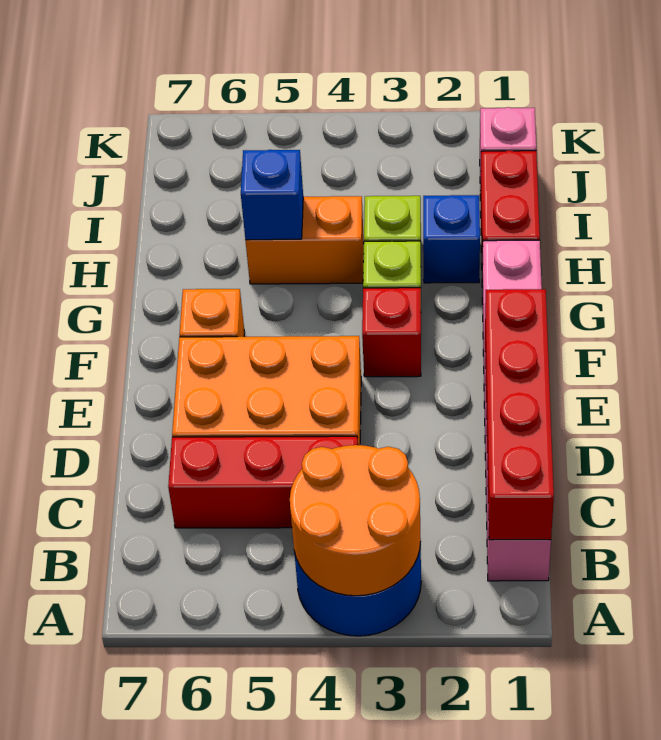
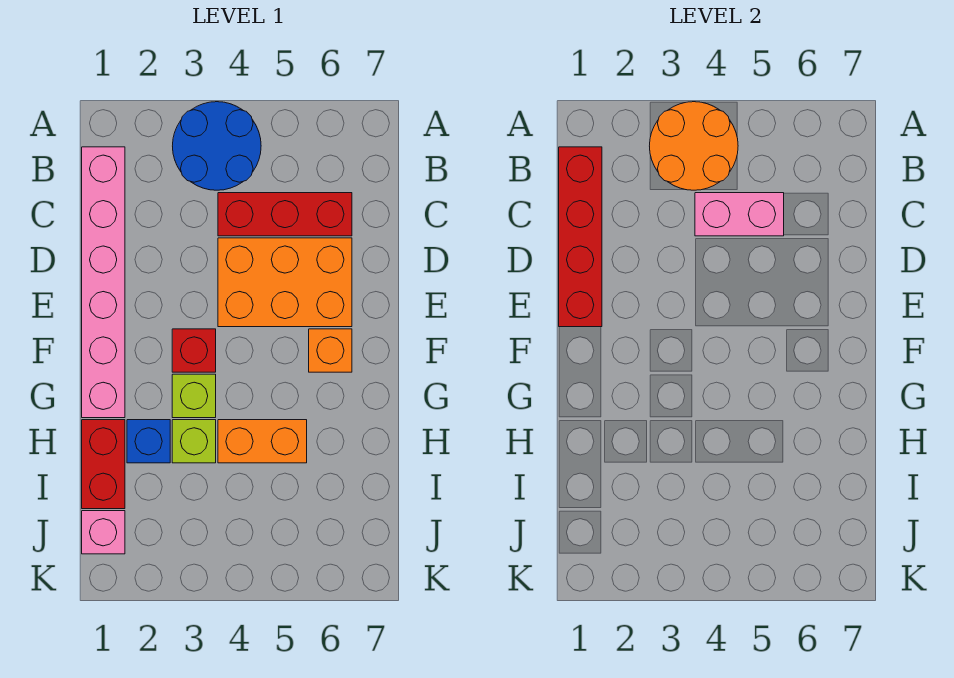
none -> pink 1x2 brick [695,193,784,236]
blue 1x1 brick [241,150,303,240] -> none

